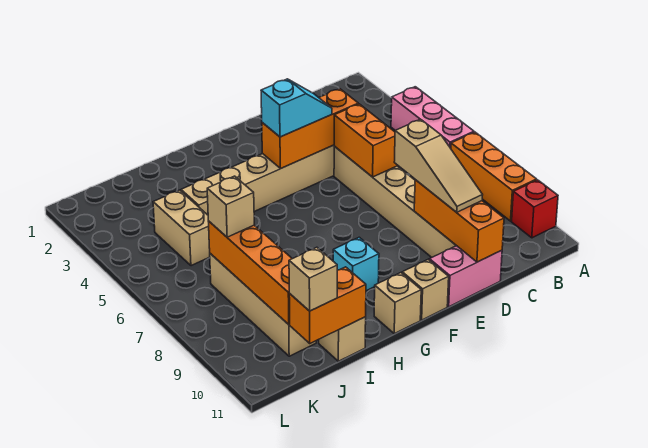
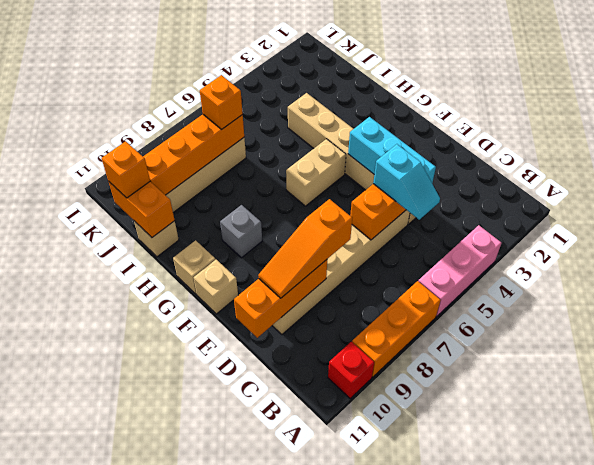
orange 1x3 brick [262,89,358,168] -> cyan 1x3 brick [348,117,436,183]
tan 1x3 slope [394,119,482,212] -> orange 1x3 slope [258,199,352,298]
pink 1x2 brick [429,246,502,307] -> none
cyan 1x2 slope [261,79,332,137] -> cyan 1x2 slope moved to [373,144,440,220]
cyan 1x1 brick [333,237,379,291] -> grey 1x1 brick [220,205,262,258]
tan 1x2 brick [153,190,210,266] -> tan 1x2 brick moved to [286,139,346,206]
tan 1x1 brick [207,176,254,237] -> orange 1x1 brick [200,75,243,129]
tan 1x1 brick [289,247,337,311] -> orange 1x1 brick [102,141,150,198]

